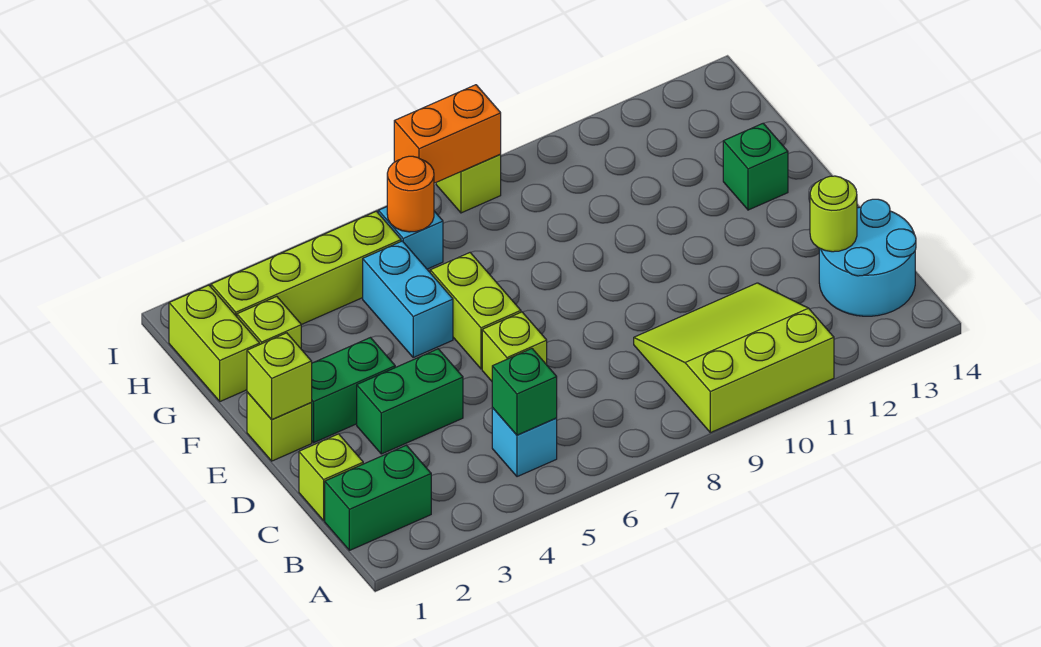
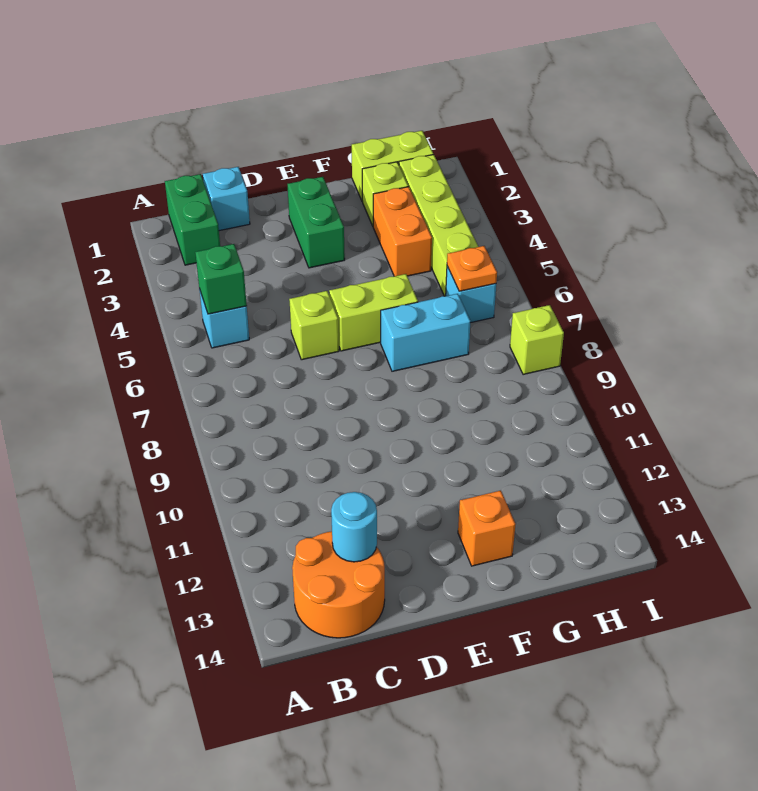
lime 3x3 slope [634,283,834,433] -> none
cyan 2x2 round brick [819,199,916,316] -> orange 2x2 round brick [292,531,385,638]
lime 1x1 brick [299,434,363,520] -> cyan 1x1 brick [203,167,250,231]
lime 1x1 round brick [810,176,857,252] -> cyan 1x1 round brick [331,492,377,562]
green 1x2 brick [357,349,463,454] -> none
lime 1x1 brick [247,392,312,461] -> none
lime 1x1 brick [247,333,312,420] -> none
cyan 1x2 brick [363,241,453,357] -> cyan 1x2 brick moved to [381,294,471,371]
green 1x1 brick [723,123,788,210] -> orange 1x1 brick [458,491,516,566]
orange 1x1 round brick [387,156,434,232] -> orange 1x1 plate [447,246,497,291]
orange 1x2 brick [394,85,501,183] -> orange 1x2 brick moved to [373,187,432,276]

